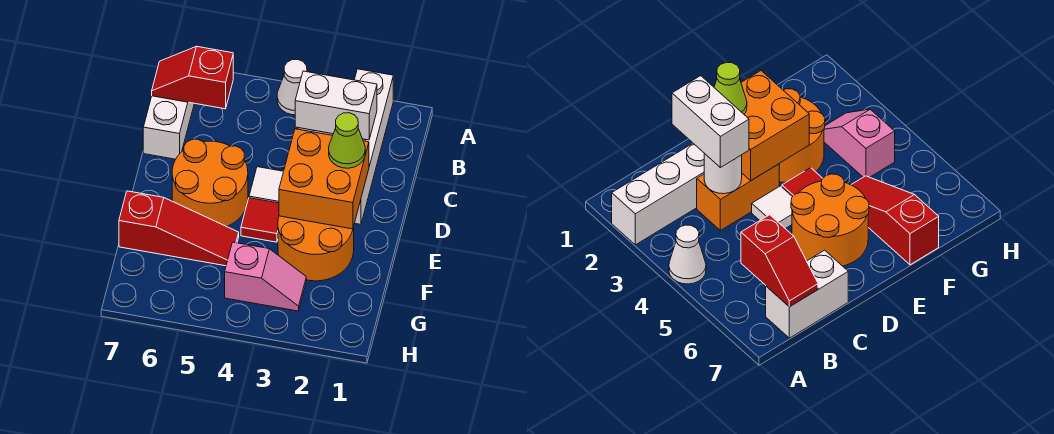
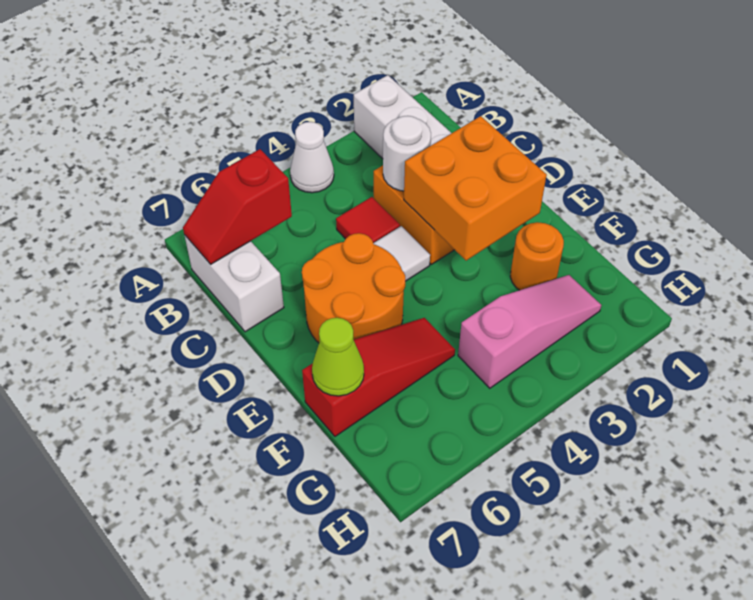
white 1x2 brick [295,71,377,140] -> none
lime 1x1 cone [329,113,365,168] -> lime 1x1 cone moved to [312,318,364,396]
orange 2x2 round brick [278,216,354,281] -> orange 1x1 round brick [510,222,564,290]
red 1x1 tile [241,198,279,242] -> red 1x1 tile moved to [336,197,400,243]
pink 1x2 slope [225,242,306,311] -> pink 1x3 slope [458,275,601,388]

